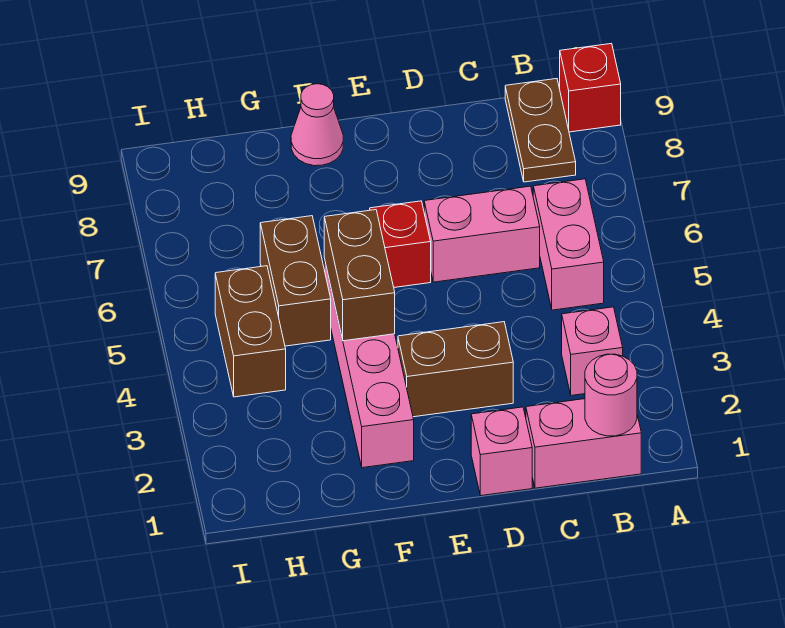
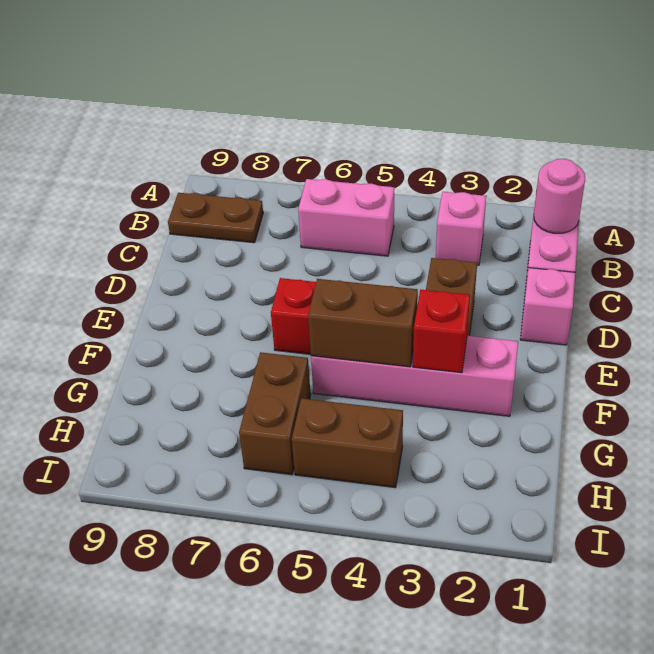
red 1x1 brick [560,44,621,132] -> red 1x1 brick moved to [413,290,470,373]
pink 1x2 brick [424,186,540,282] -> none
pink 1x1 cone [291,84,343,166] -> none
brown 1x2 brick [260,216,331,346] -> brown 1x2 brick turned to [239,352,311,475]

